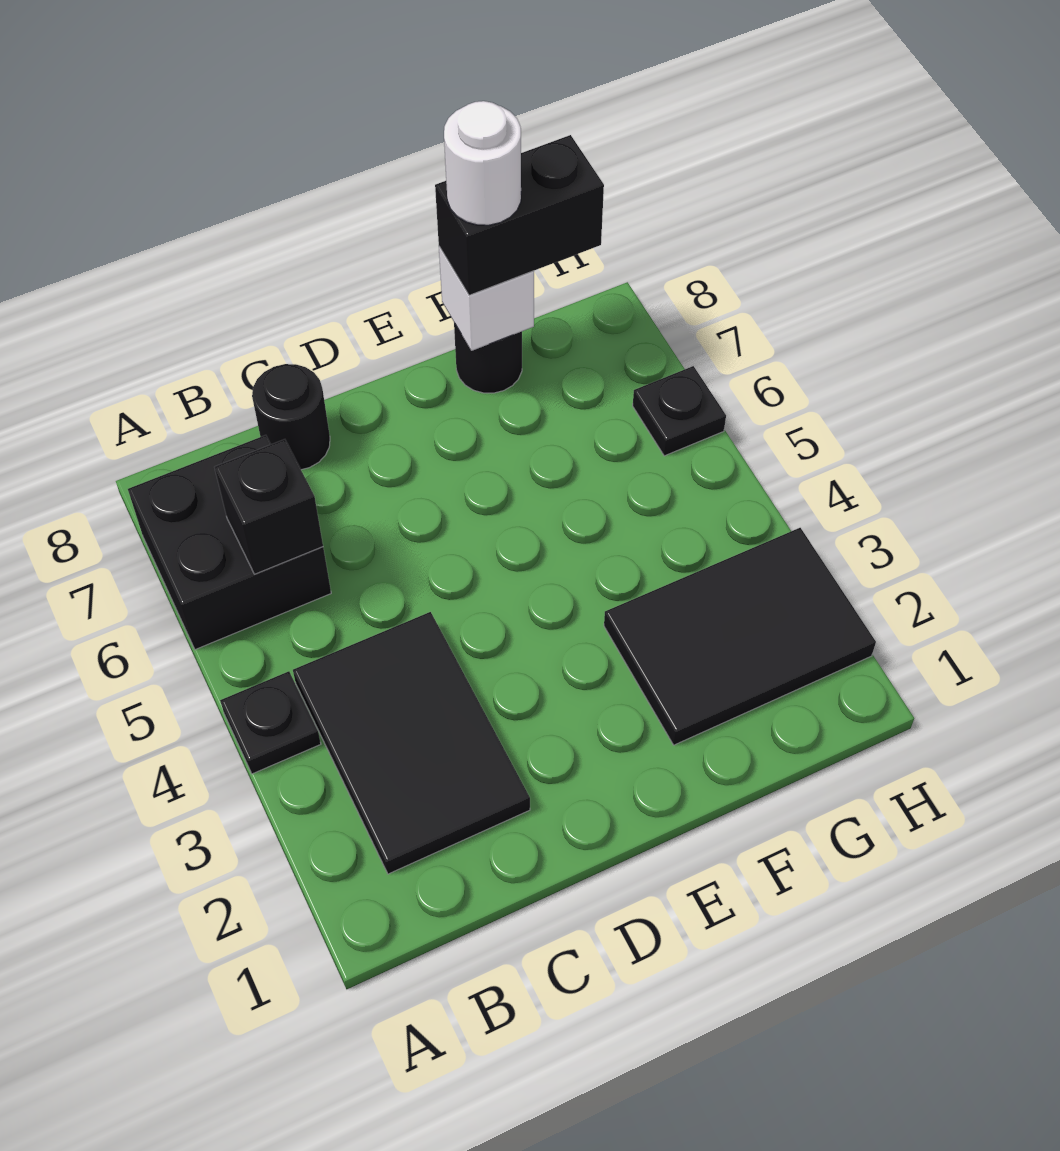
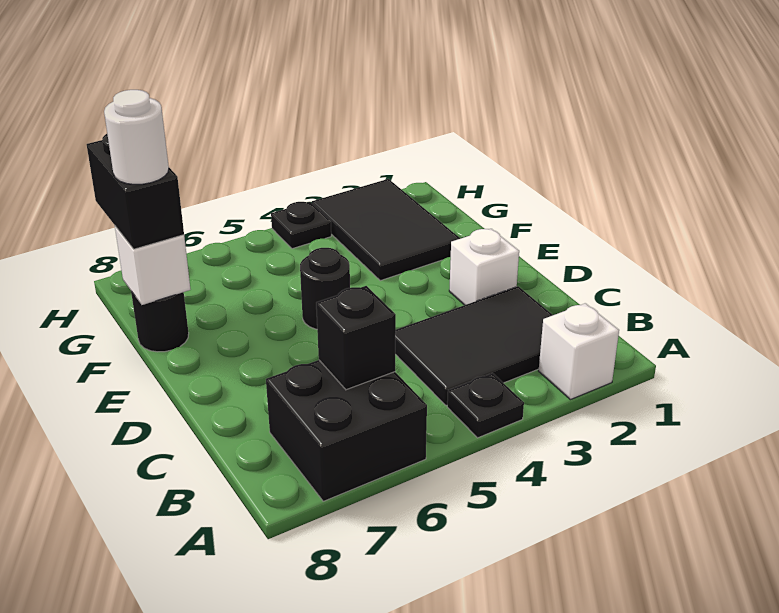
none -> white 1x1 brick [539,303,619,400]
black 1x1 round brick [252,364,330,470] -> black 1x1 round brick moved to [300,248,350,329]
none -> white 1x1 brick [449,229,519,305]
black 1x1 plate [633,366,726,456] -> black 1x1 plate moved to [271,202,331,249]

